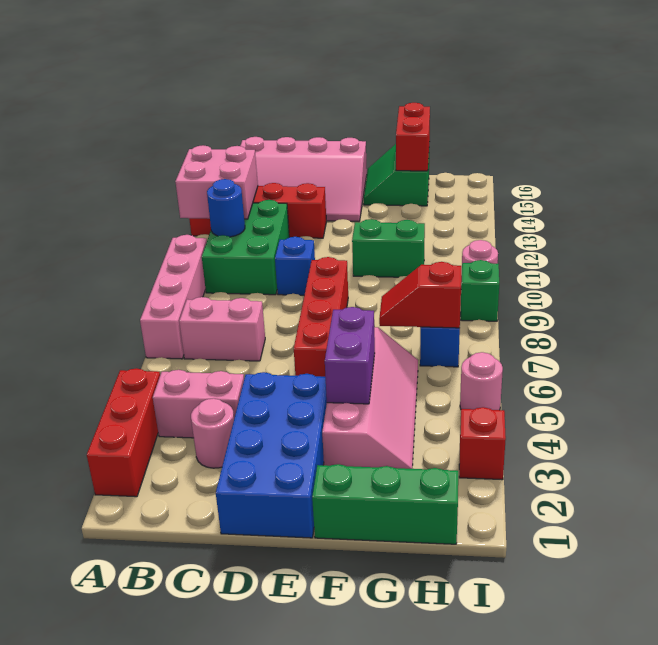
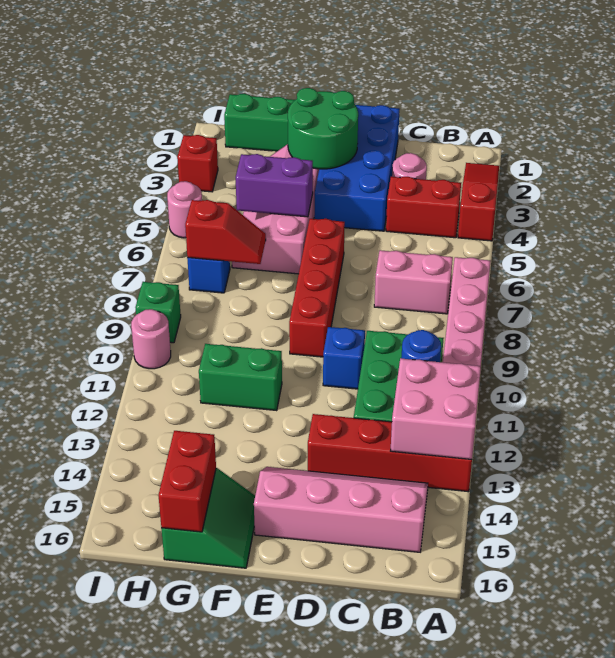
red 1x3 brick [87,368,160,497] -> red 1x3 slope [458,163,499,241]
pink 1x2 brick [153,370,244,438] -> red 1x2 brick [386,177,461,238]
pink 3x4 slope [240,137,367,221] -> pink 2x4 slope [254,467,428,552]
none -> green 2x2 round brick [288,88,358,169]
purple 1x2 brick [325,307,375,404] -> purple 1x2 brick turned to [236,154,313,217]

